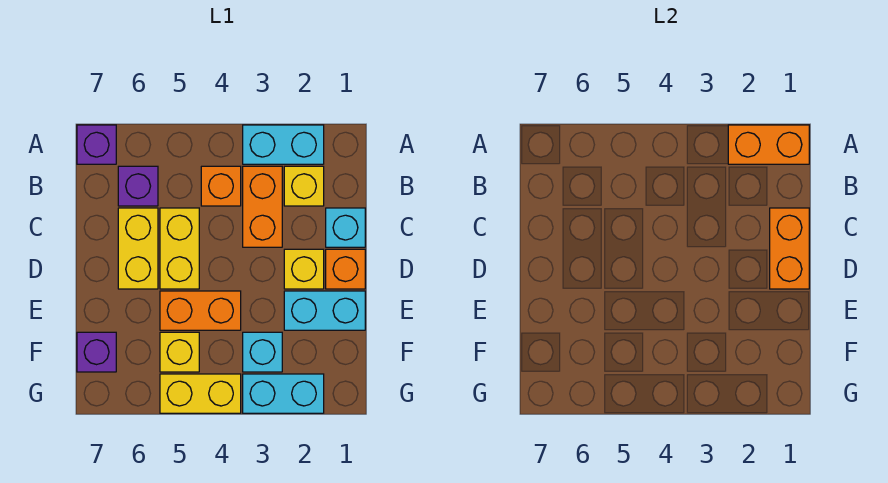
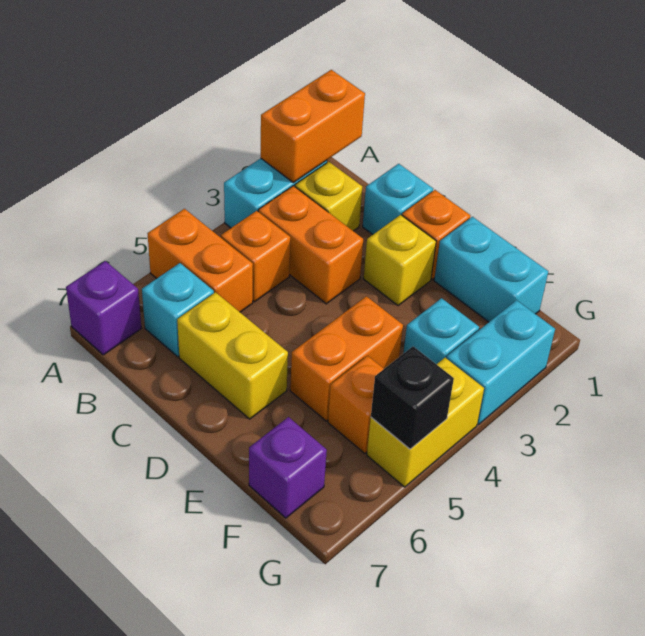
purple 1x1 brick [118,166,158,206] -> cyan 1x1 brick [142,263,214,357]
orange 1x2 brick [770,208,809,289] -> orange 1x2 brick moved to [147,209,253,312]
yellow 1x2 brick [160,208,199,289] -> none
cyan 1x2 brick [284,291,365,330] -> cyan 1x2 brick turned to [434,217,548,322]
yellow 1x1 brick [160,332,199,372] -> orange 1x1 brick [328,356,384,454]
none -> black 1x1 brick [371,346,454,449]

